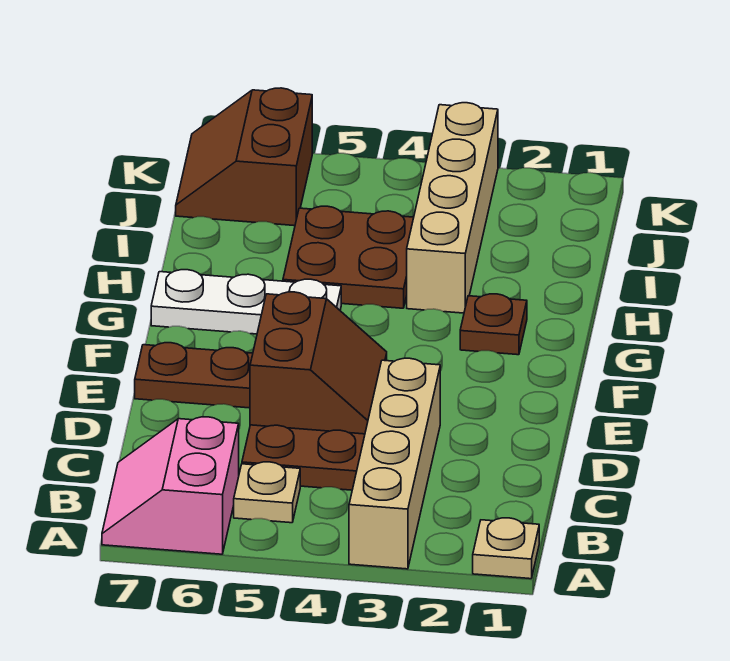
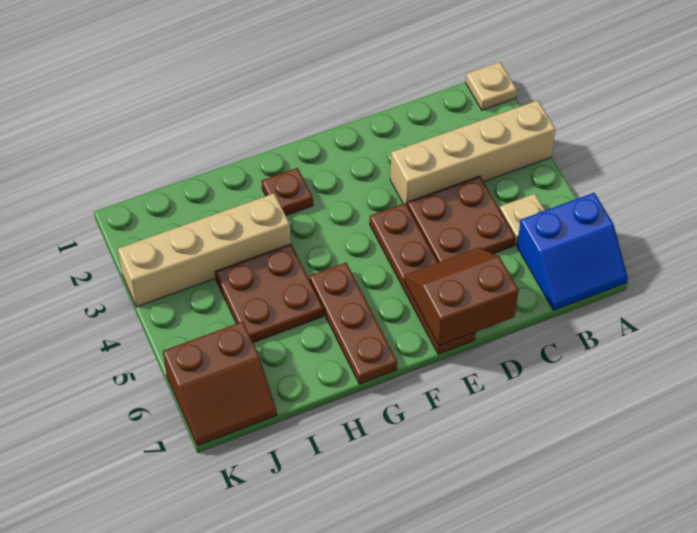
pink 2x2 slope [102,417,239,554] -> blue 2x2 slope [517,193,628,310]
brown 2x2 slope [250,292,387,434] -> brown 2x2 slope moved to [404,248,519,346]
white 1x3 plate [151,270,341,334] -> brown 1x3 plate [309,263,397,384]

